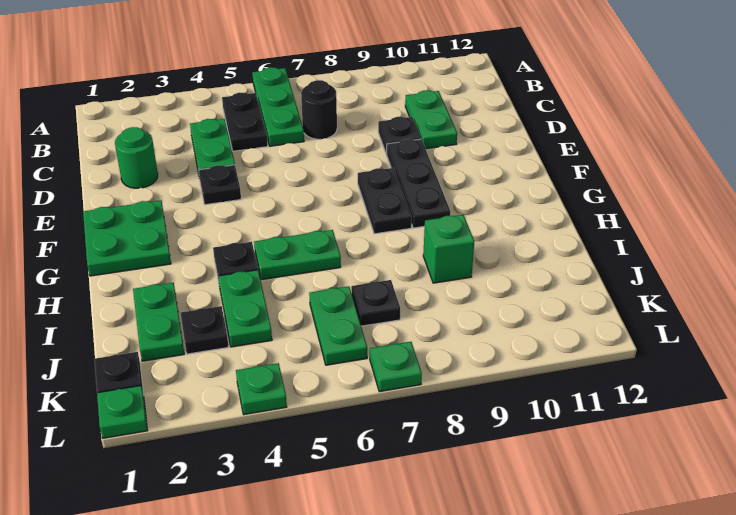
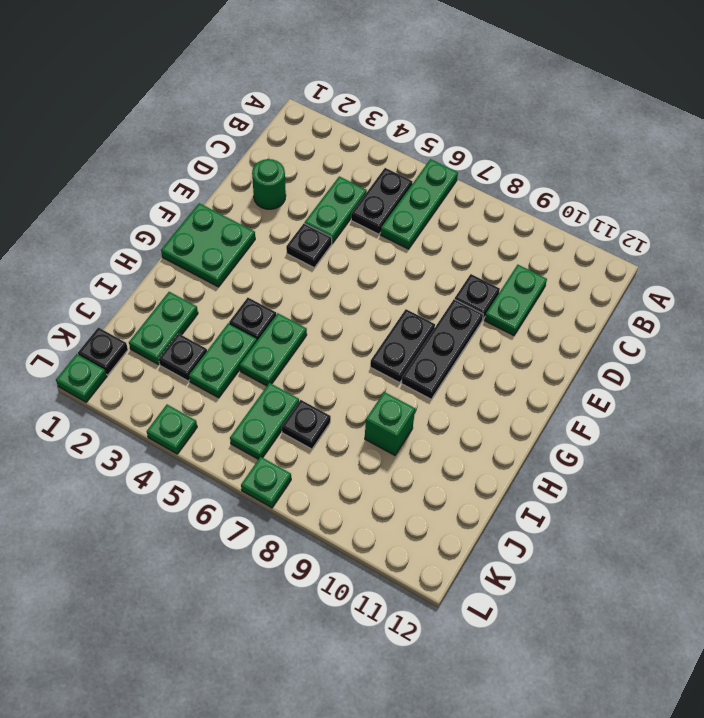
black 1x1 round brick [301,80,337,139] -> none
green 1x2 plate [254,230,341,280] -> green 1x2 plate turned to [240,313,307,386]

